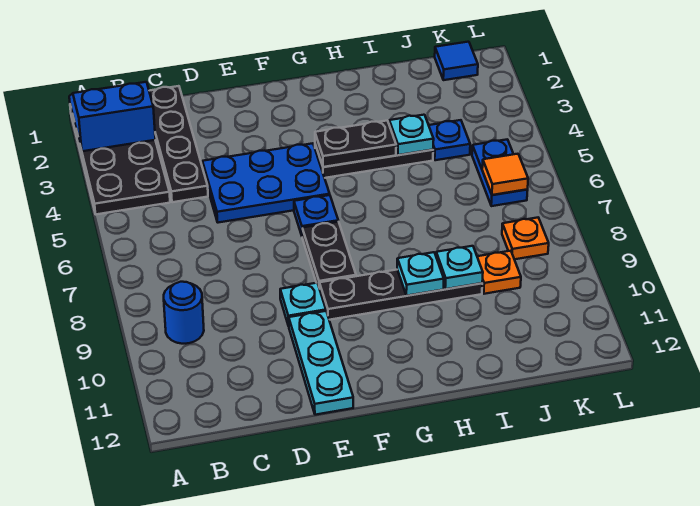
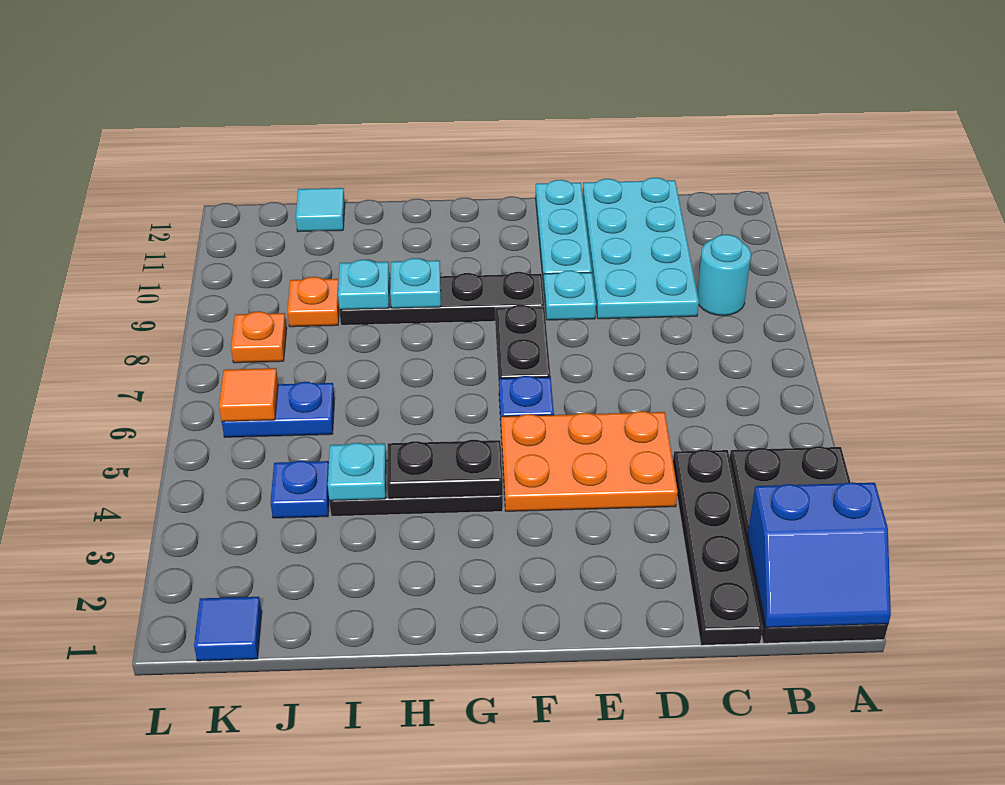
blue 1x1 round brick [164,282,204,344] -> cyan 1x1 round brick [697,234,751,316]
none -> cyan 2x4 plate [583,178,699,319]
blue 2x3 plate [202,143,330,223] -> orange 2x3 plate [501,411,678,511]
none -> cyan 1x1 tile [296,188,345,232]
blue 1x2 plate [472,139,528,206] -> blue 1x2 plate turned to [222,382,334,437]

